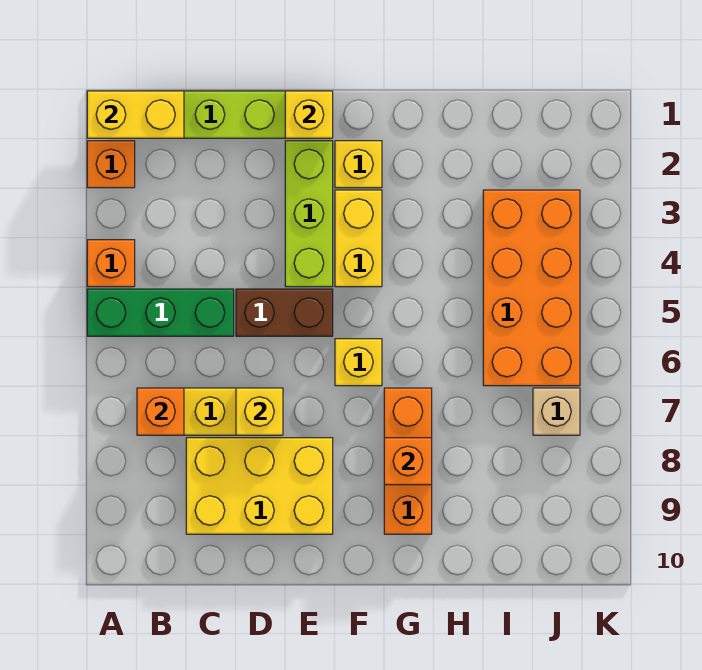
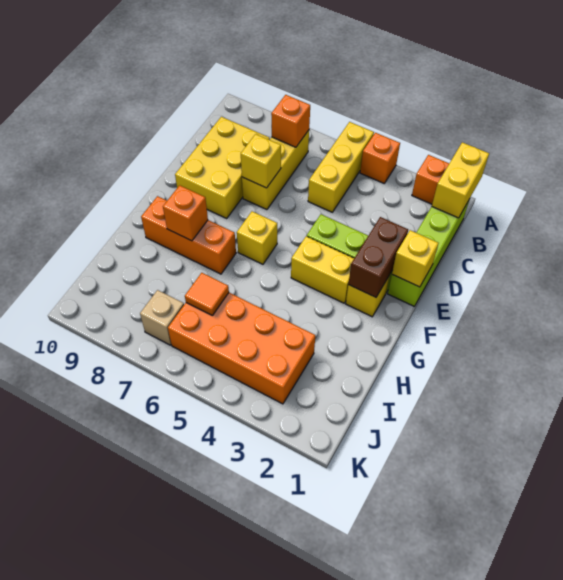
green 1x3 brick [87,289,234,336] -> yellow 1x3 brick [308,122,374,212]
brown 1x2 brick [236,289,333,336] -> brown 1x2 brick moved to [348,217,408,297]
none -> orange 1x1 tile [185,273,229,315]

